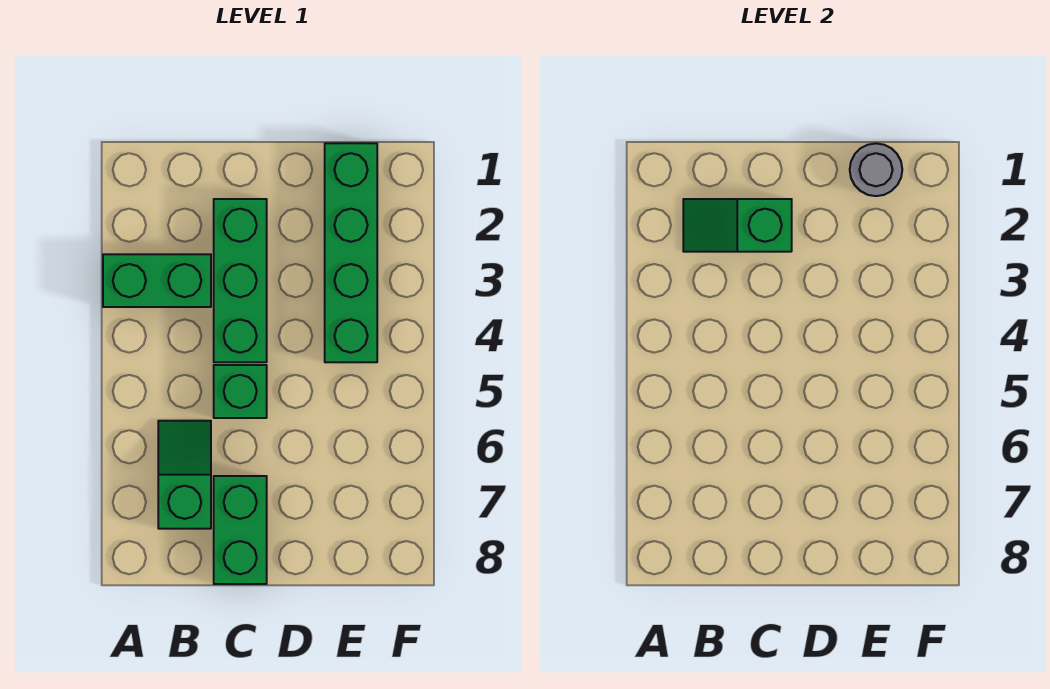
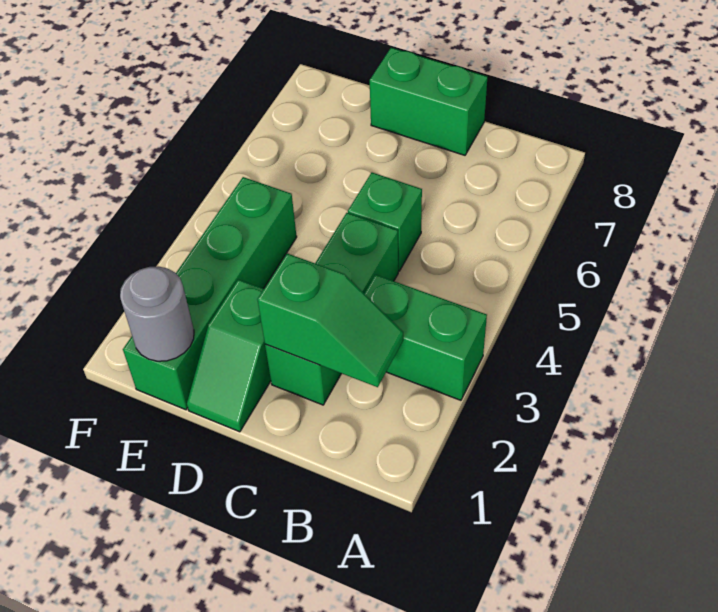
green 1x2 slope [158,421,211,529] -> green 1x2 slope moved to [187,280,271,432]
green 1x2 brick [214,476,267,584] -> green 1x2 brick turned to [370,48,487,155]

